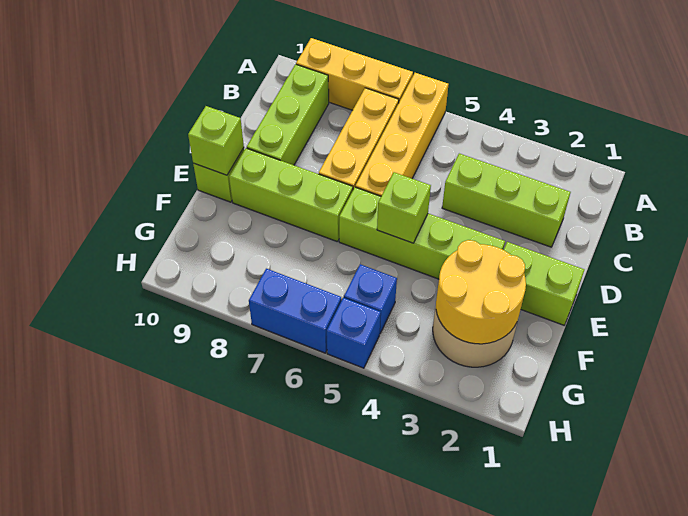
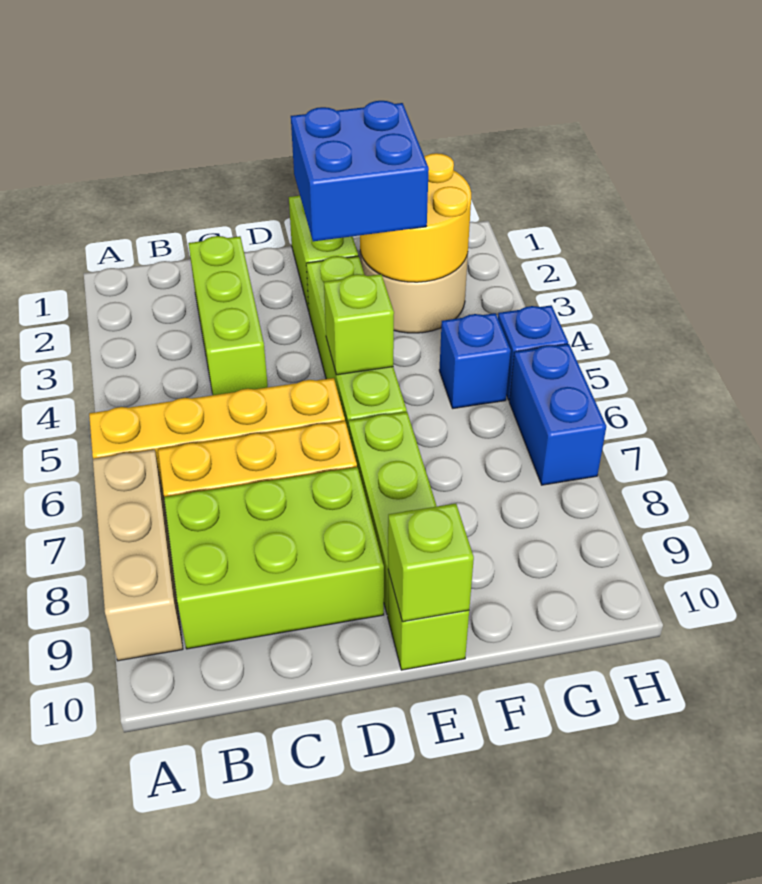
yellow 1x3 brick [296,38,413,110] -> tan 1x3 brick [93,450,183,661]
lime 1x3 brick [247,64,329,165] -> lime 2x3 brick [164,467,384,649]
none -> blue 2x2 brick [291,101,429,241]

